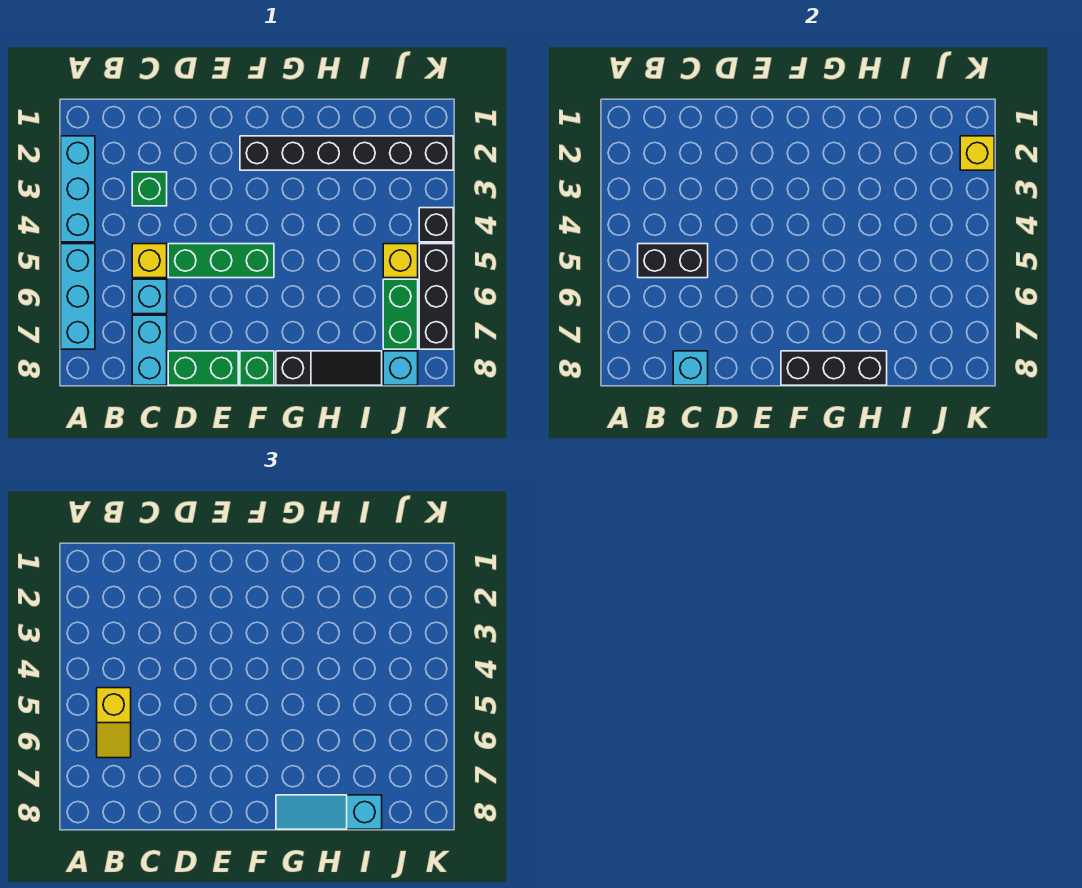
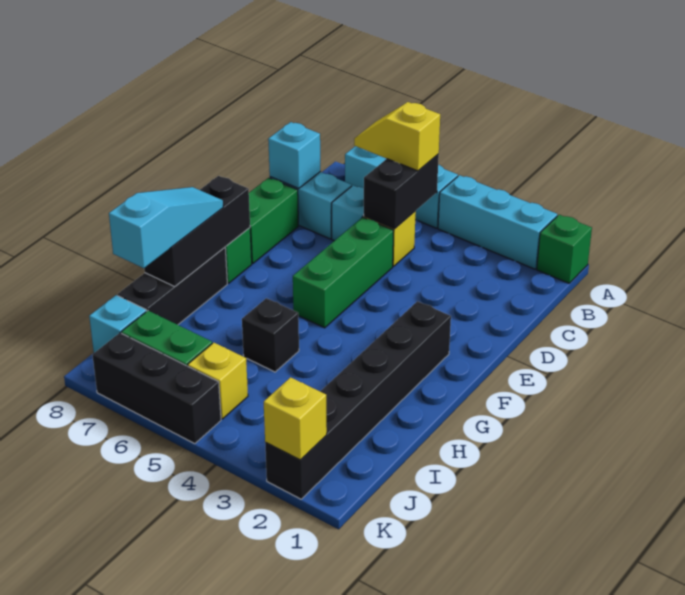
green 1x1 brick [132,172,167,206] -> green 1x1 brick moved to [537,215,592,283]
black 1x3 slope [276,351,382,385] -> black 1x3 brick [117,247,227,325]
black 1x1 brick [419,208,453,242] -> black 1x1 brick moved to [242,298,299,372]

